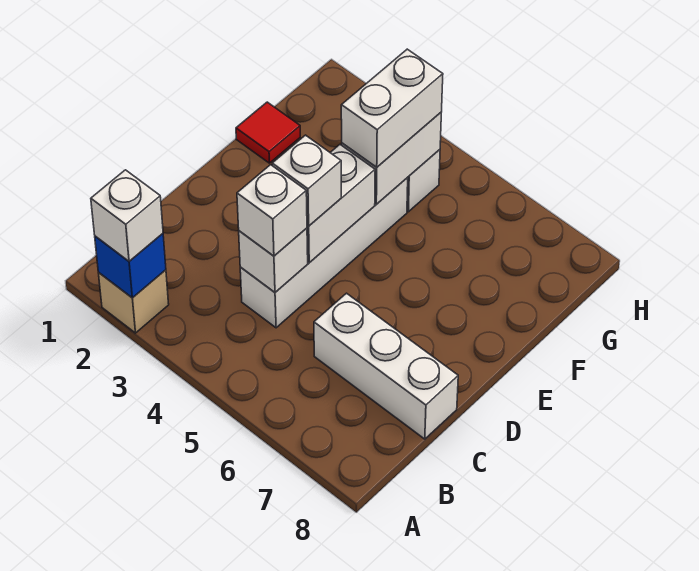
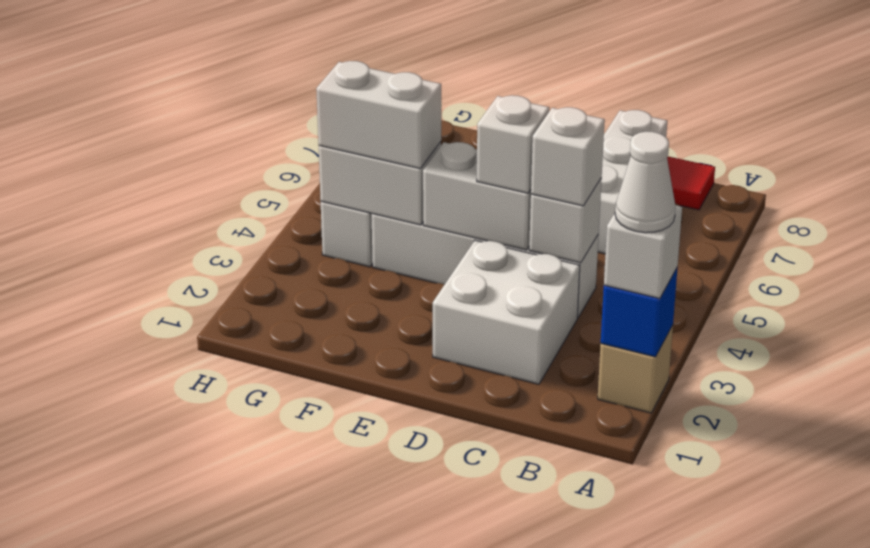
none -> white 1x1 cone [615,132,676,233]
none -> white 2x2 brick [433,240,580,384]
red 1x1 tile [236,102,300,163] -> red 1x1 tile moved to [667,156,715,210]

